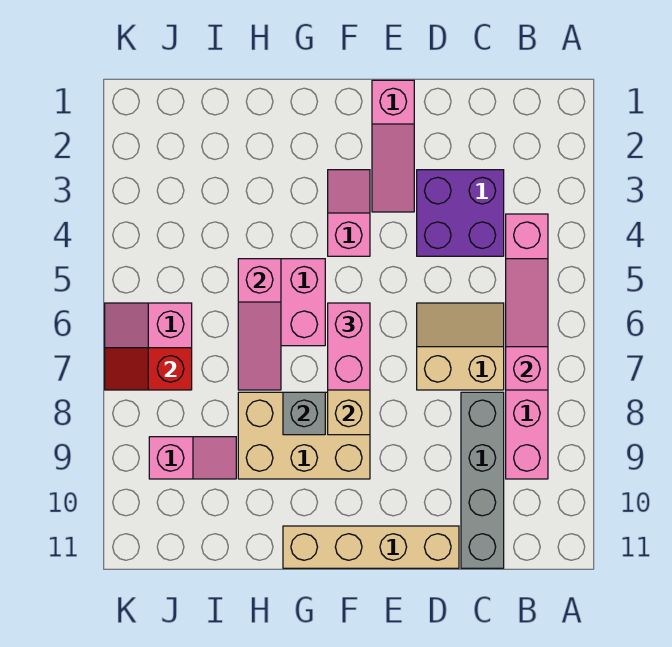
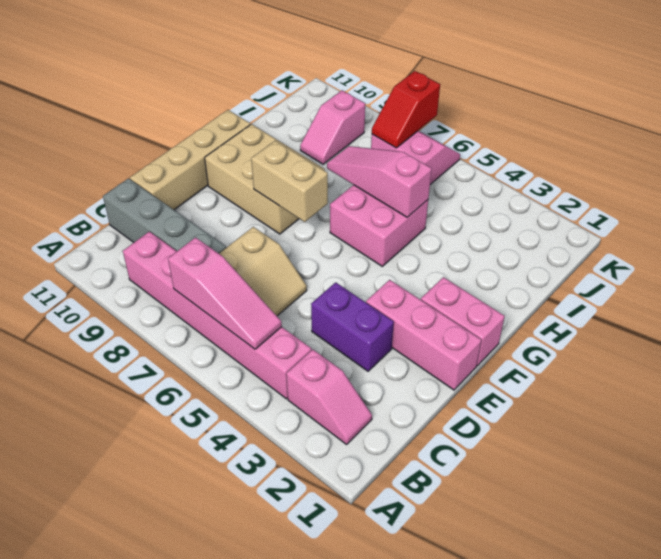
purple 2x2 brick [417,170,504,256] -> purple 1x2 brick [311,282,394,371]
pink 1x3 slope [372,80,414,212] -> pink 1x3 brick [366,280,481,390]
pink 1x2 slope [328,170,370,256] -> pink 1x2 slope moved to [286,349,372,444]
pink 1x2 brick [328,303,370,390] -> pink 1x2 brick moved to [421,277,505,366]
tan 2x3 brick [238,392,370,479] -> tan 2x3 brick turned to [205,124,325,234]
grey 1x1 brick [283,392,325,435] -> none
red 1x2 slope [105,348,192,390] -> red 1x2 slope turned to [372,71,440,148]

